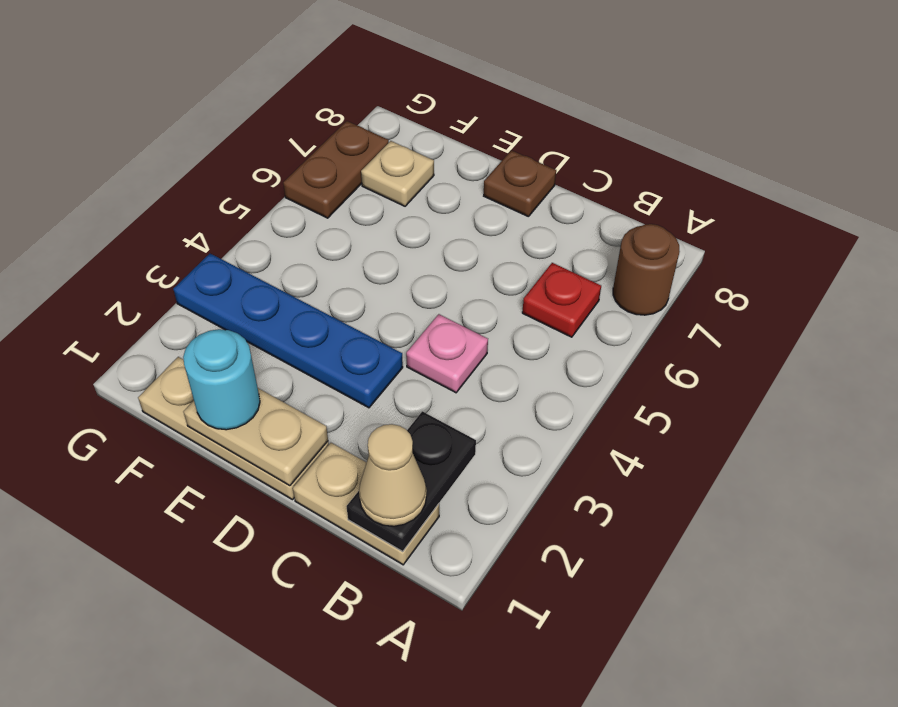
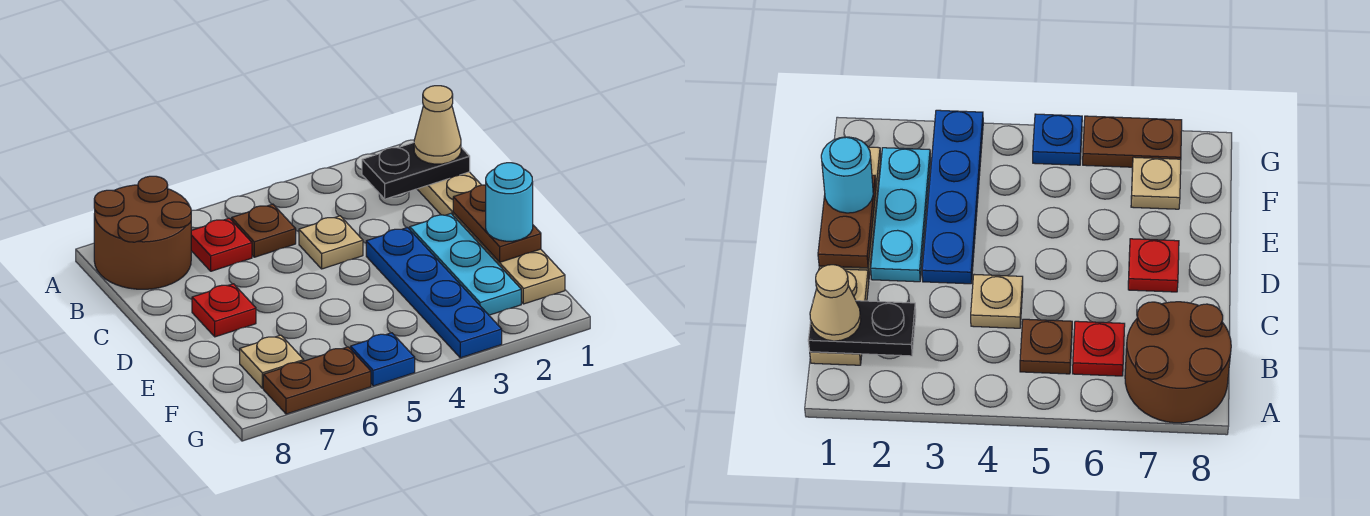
brown 1x1 round brick [613,224,680,315] -> brown 2x2 round brick [94,176,191,289]
pink 1x1 plate [406,314,488,393] -> tan 1x1 plate [299,216,363,269]
tan 1x2 plate [184,388,328,486] -> brown 1x2 plate [453,185,541,262]
none -> cyan 1x3 plate [410,214,521,315]
none -> red 1x1 plate [192,284,256,337]
brown 1x1 plate [484,150,556,217] -> brown 1x1 plate moved to [232,204,296,257]
none -> blue 1x1 plate [351,333,415,386]

